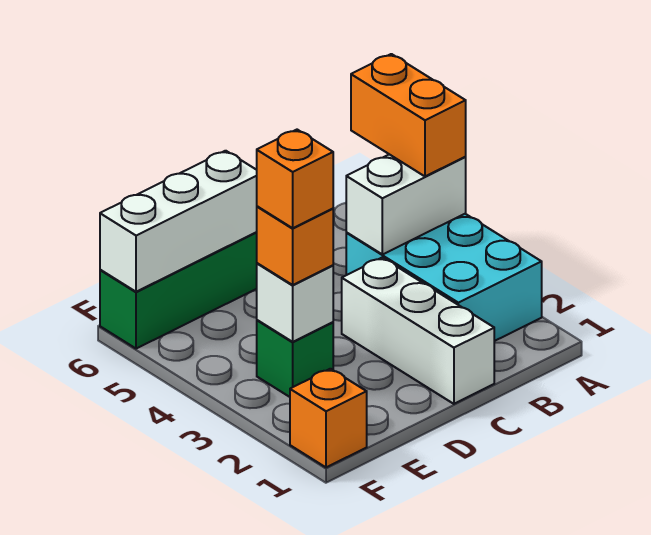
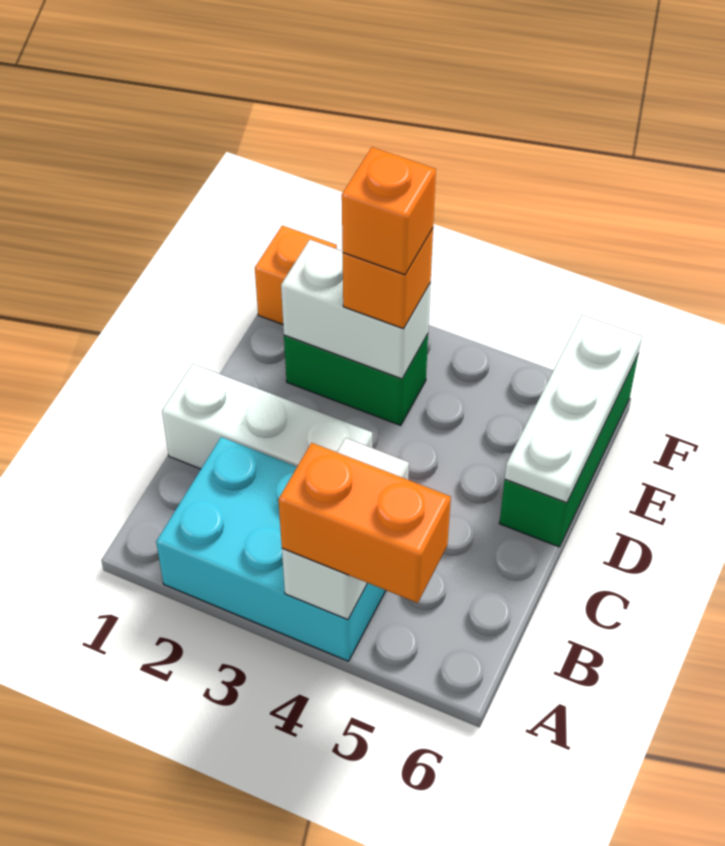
white 1x3 brick [100,151,257,292] -> white 1x3 plate [505,315,642,503]
green 1x1 brick [257,320,333,397] -> green 1x2 brick [284,334,428,425]
white 1x1 brick [257,263,333,342] -> white 1x2 brick [281,240,431,379]

